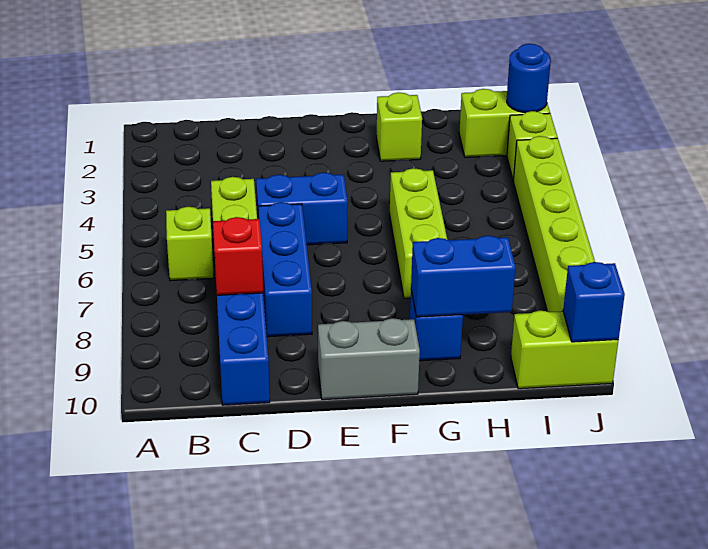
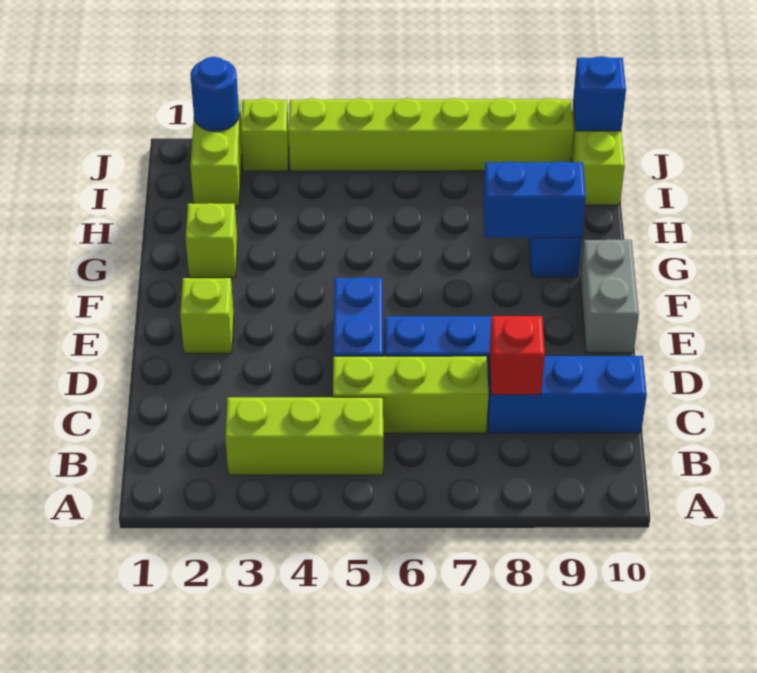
lime 1x1 brick [166,207,214,280] -> lime 1x1 brick moved to [180,278,234,353]
lime 1x3 brick [390,168,447,298] -> lime 1x3 brick moved to [225,397,383,475]
blue 1x2 brick [411,236,516,317] -> blue 1x2 brick turned to [483,161,586,238]

